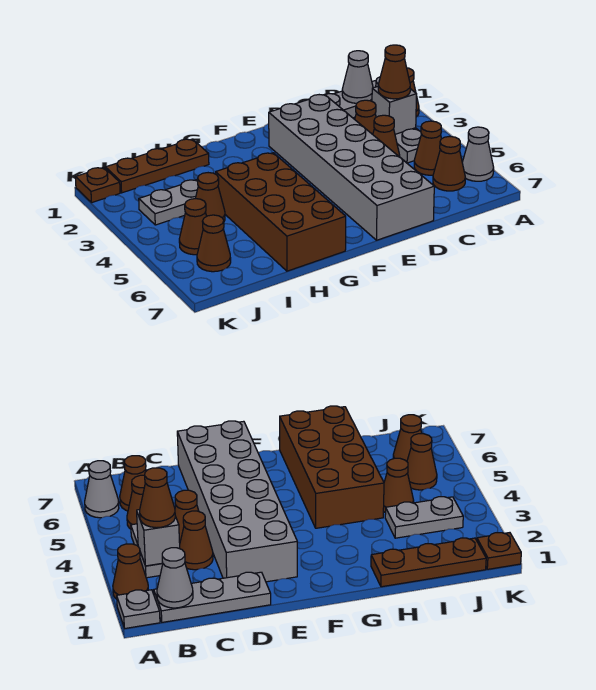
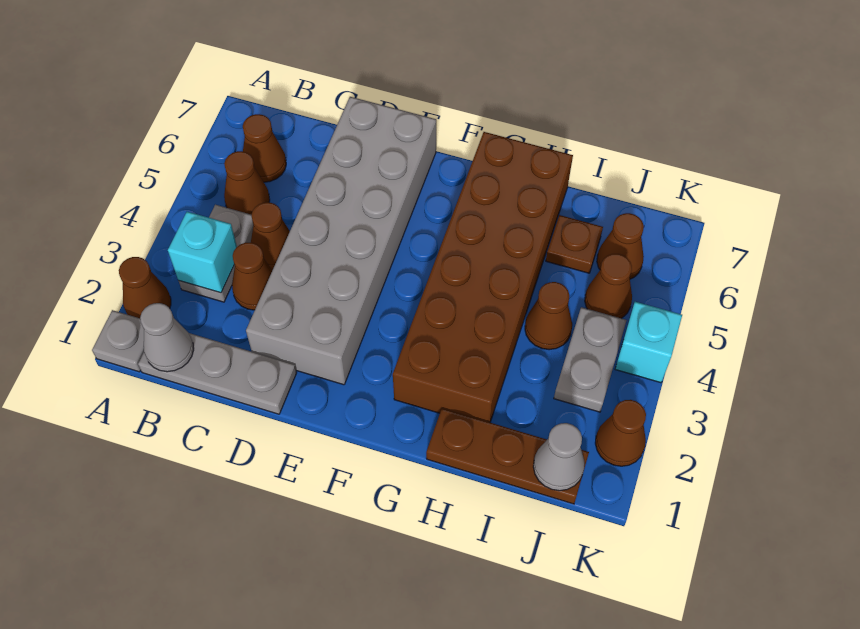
grey 1x1 cone [462,127,494,181] -> grey 1x1 cone moved to [533,423,585,491]
grey 1x1 brick [372,87,416,134] -> cyan 1x1 brick [168,212,237,293]
brown 1x1 cone [378,45,410,99] -> brown 1x1 cone moved to [595,400,646,466]
brown 2x4 brick [216,153,346,271] -> brown 2x6 brick [393,132,573,422]
grey 1x2 plate [139,180,198,225] -> grey 1x2 plate turned to [554,307,627,412]
brown 1x1 plate [75,168,120,203] -> brown 1x1 plate moved to [546,215,603,273]
none -> cyan 1x1 brick [615,302,682,383]

